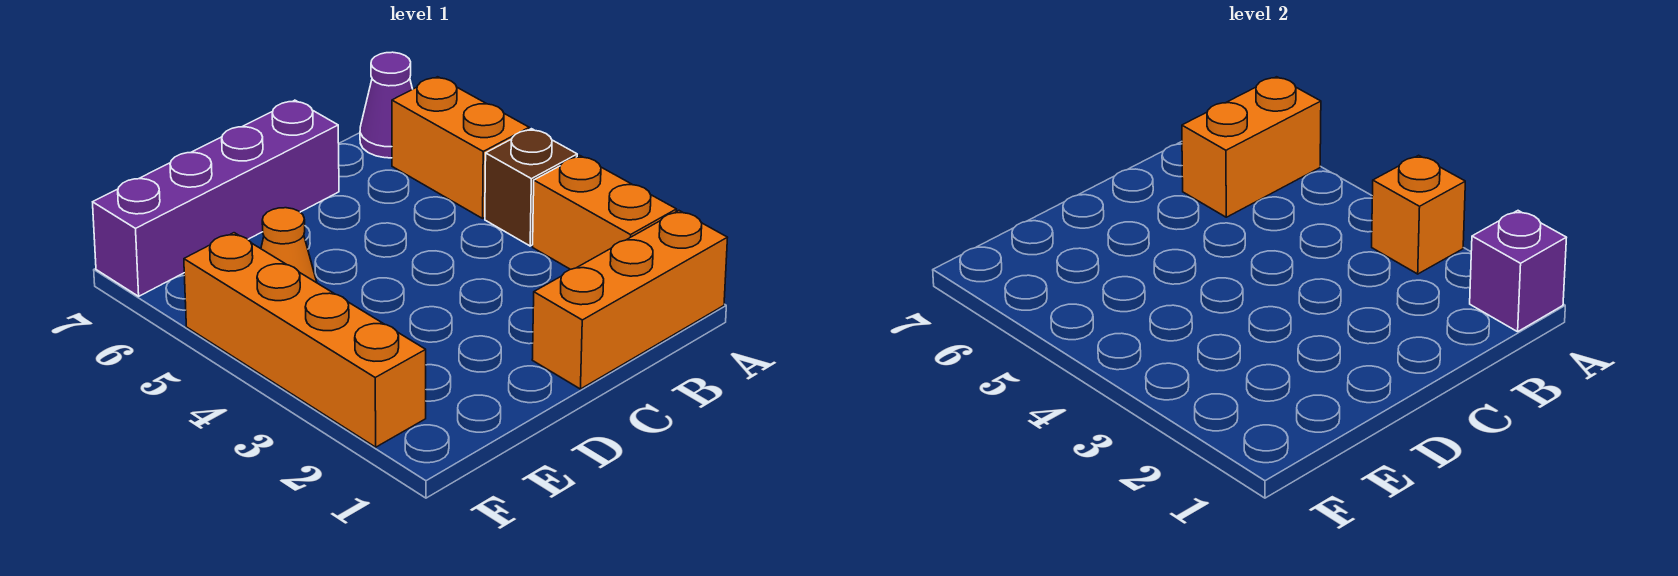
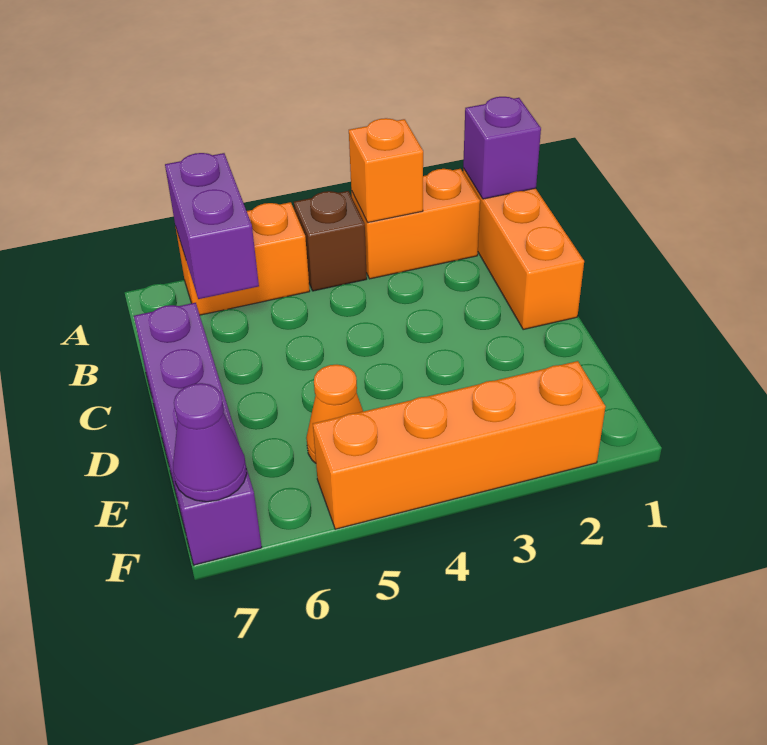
orange 1x2 brick [1182,77,1321,217] -> purple 1x2 brick [165,153,259,299]
purple 1x1 cone [360,52,412,158] -> purple 1x1 cone moved to [173,383,247,502]

